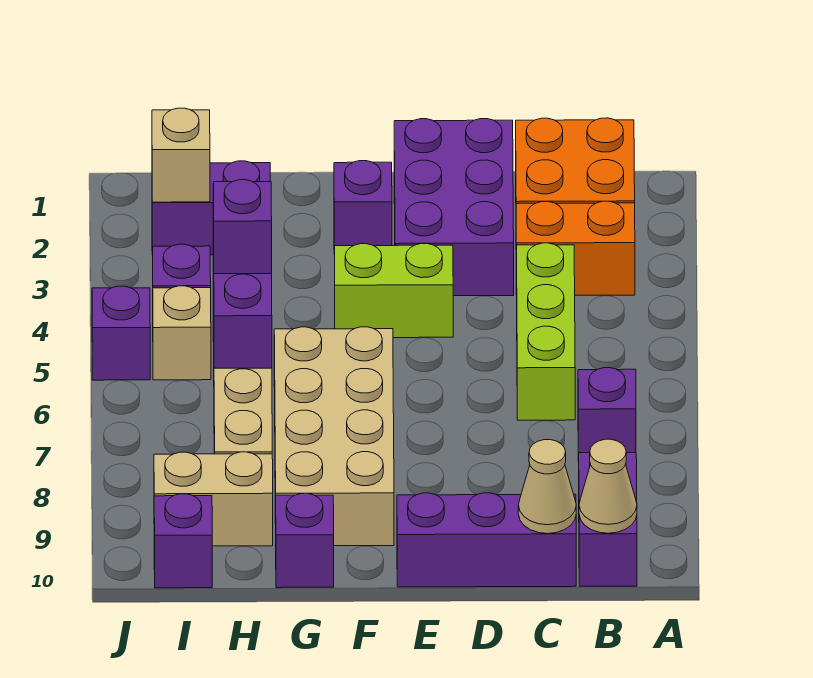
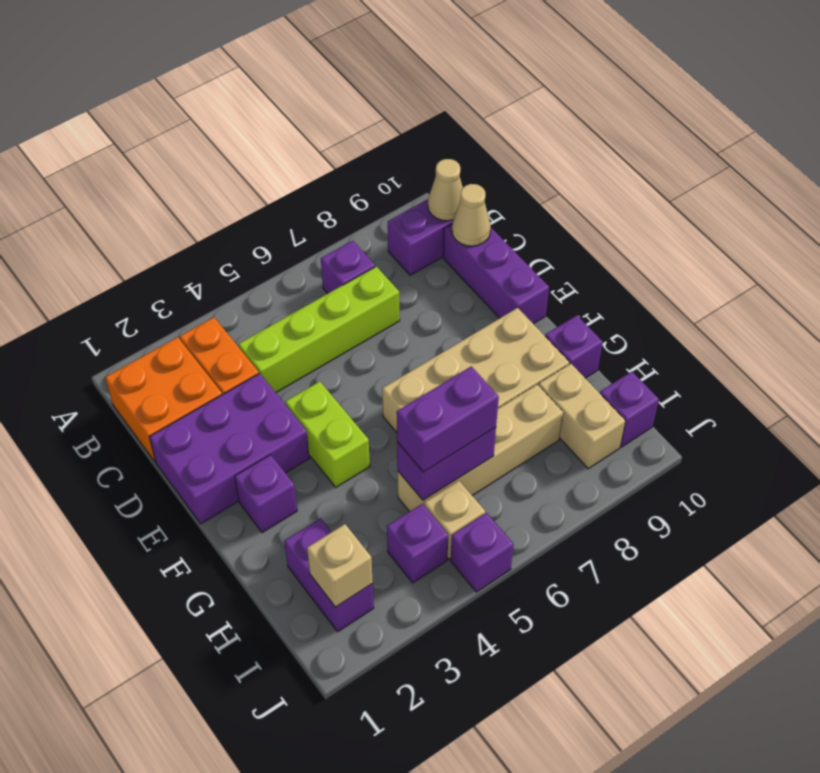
lime 1x3 brick [517,243,575,420] -> lime 1x4 brick [239,266,400,392]
purple 1x1 brick [213,180,272,274] -> purple 1x2 brick [397,366,499,472]

